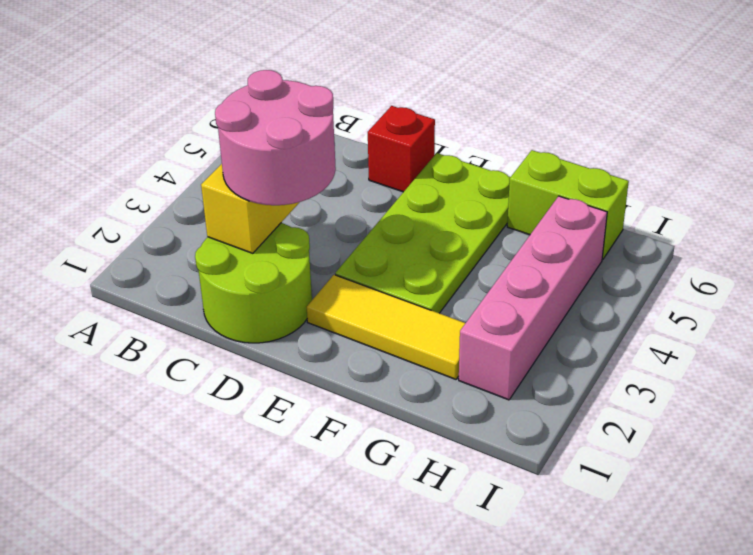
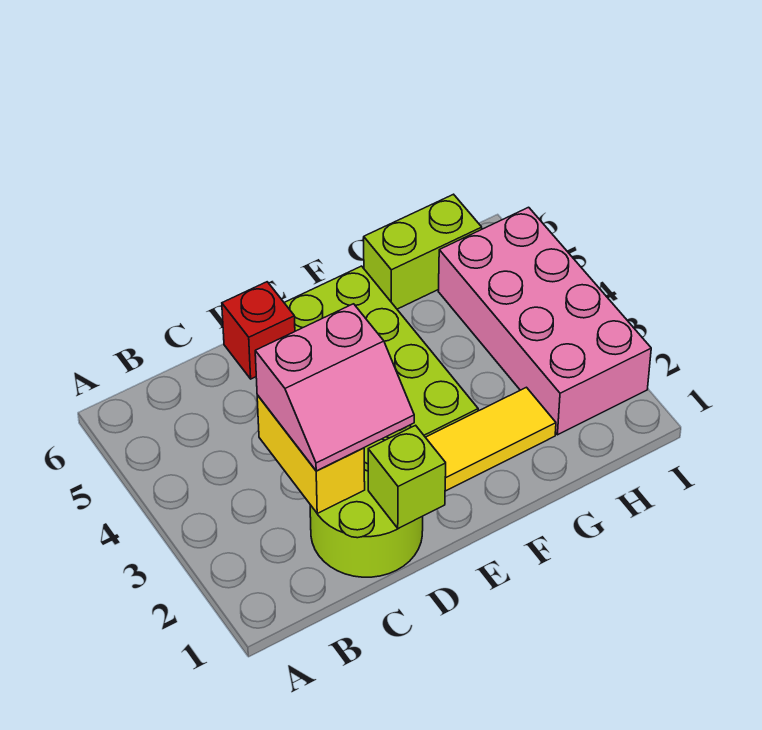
pink 2x2 round brick [215,70,336,205] -> pink 2x2 slope [255,304,414,471]
none -> lime 1x1 brick [368,425,446,528]
pink 1x4 brick [459,196,607,400] -> pink 2x4 brick [438,207,651,435]

